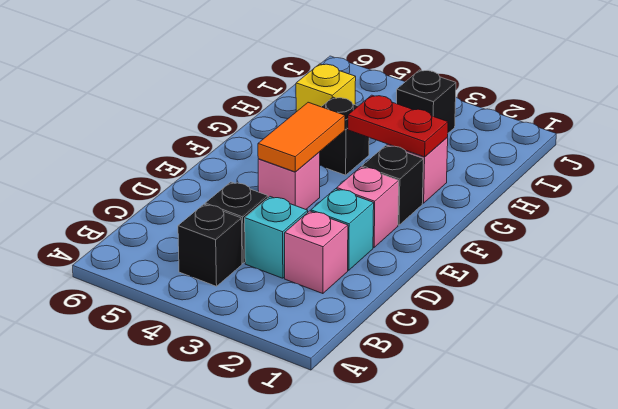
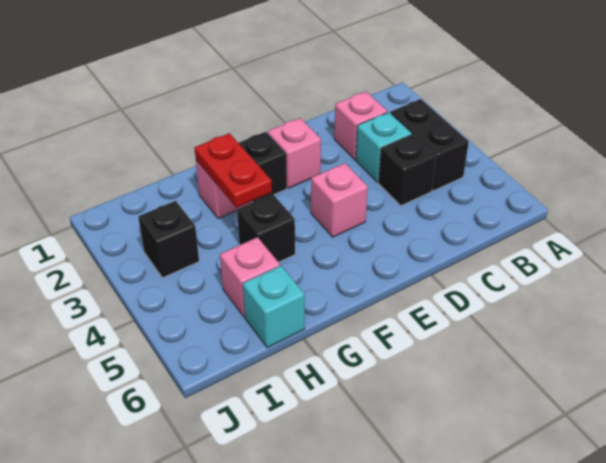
black 1x1 brick [178,204,242,286] -> black 1x2 brick [390,99,469,191]
cyan 1x1 brick [311,189,374,270] -> cyan 1x1 brick moved to [243,266,305,348]
orange 1x2 tile [258,102,345,172] -> none
yellow 1x1 brick [296,64,356,112] -> pink 1x1 brick [220,237,280,317]

